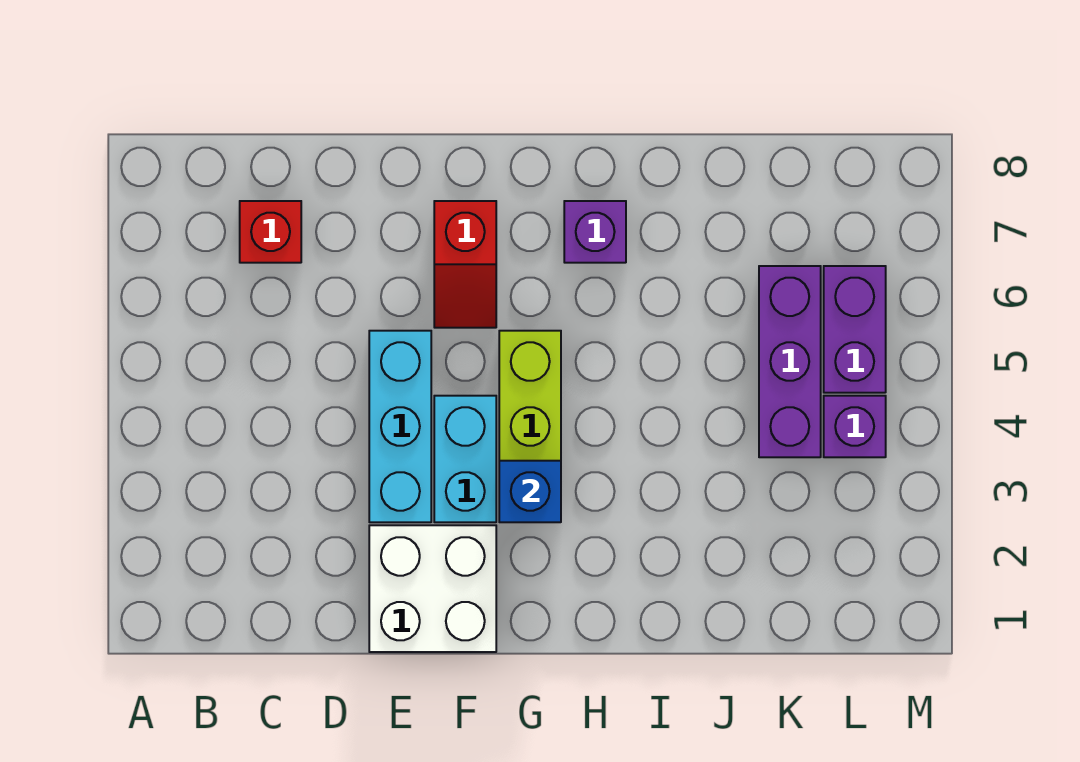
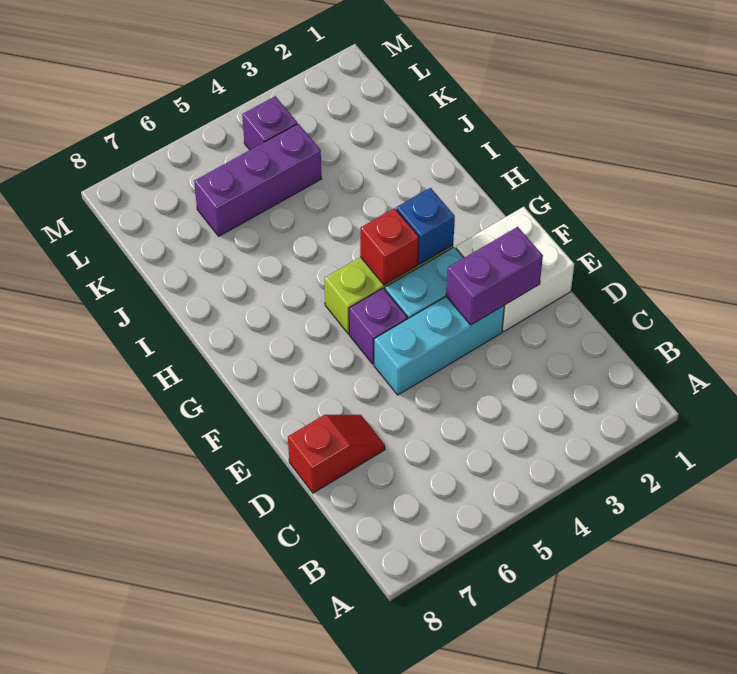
red 1x1 brick [240,201,301,263] -> red 1x1 brick moved to [360,208,419,285]
red 1x2 slope [434,201,496,328] -> red 1x2 slope moved to [288,415,385,493]
purple 1x1 brick [564,201,626,263] -> purple 1x1 brick moved to [349,288,407,364]
purple 1x2 brick [824,266,886,393] -> purple 1x2 brick moved to [446,227,543,325]

